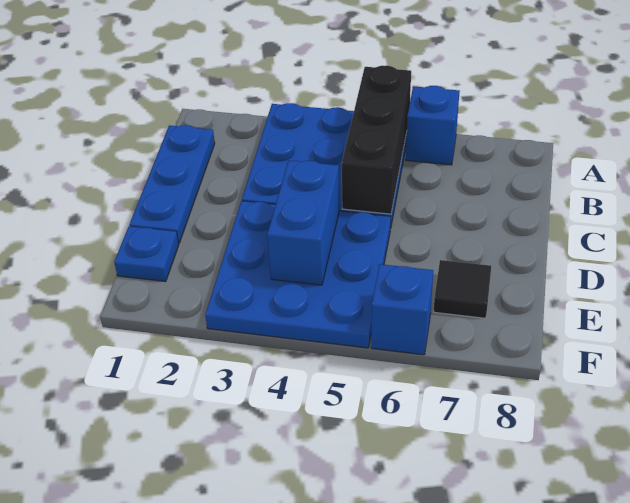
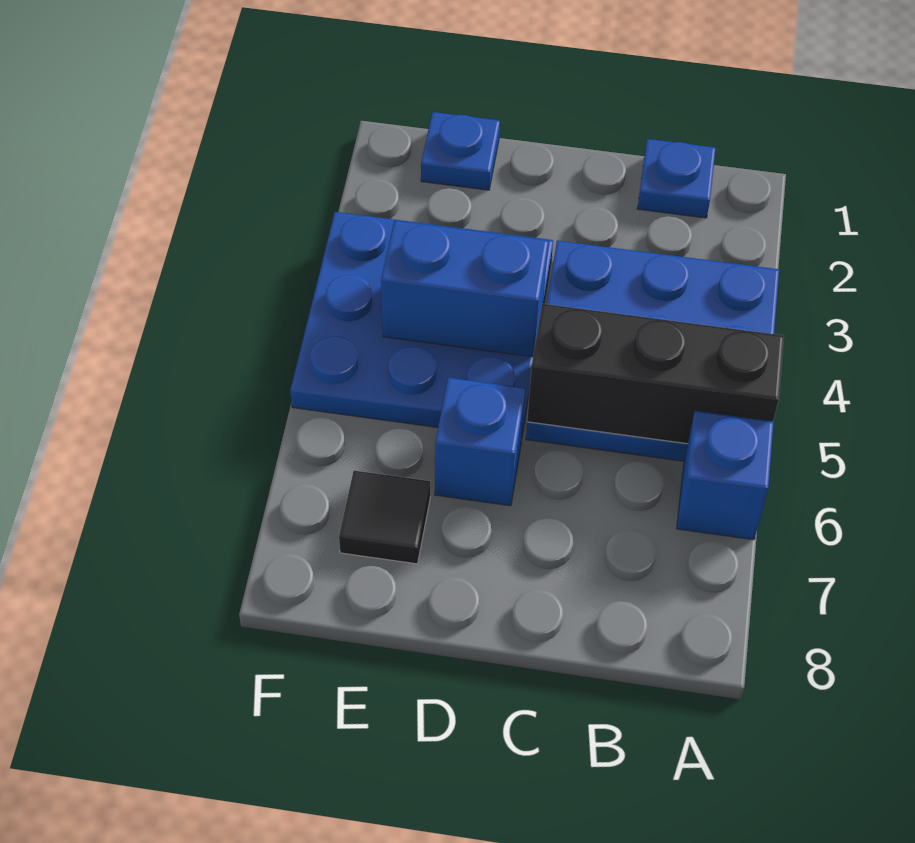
blue 1x3 plate [129,125,215,243] -> blue 1x1 plate [637,139,716,218]
blue 1x1 brick [371,264,433,355] -> blue 1x1 brick moved to [435,378,526,506]

